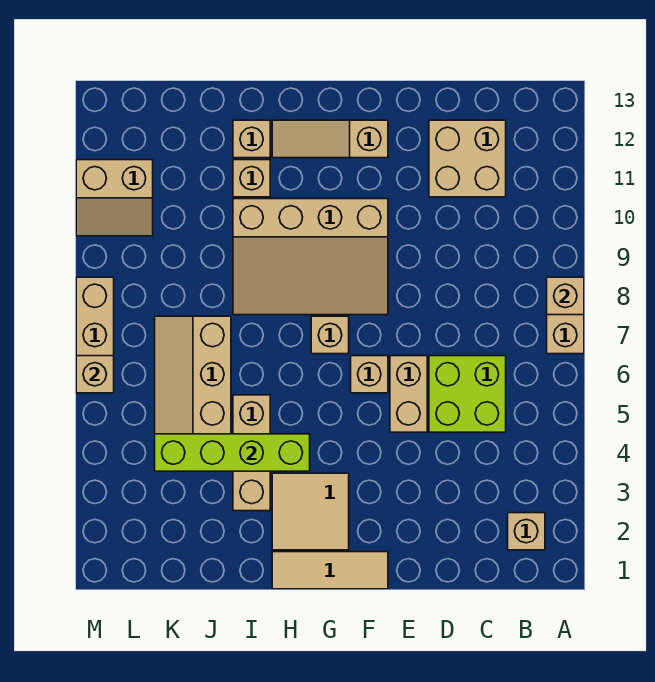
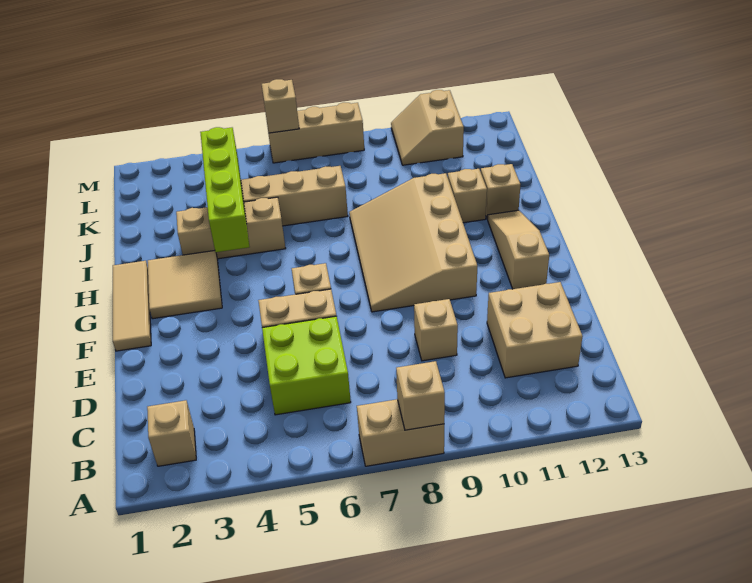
tan 1x1 brick [311,316,349,354] -> tan 1x1 brick moved to [414,299,458,361]

